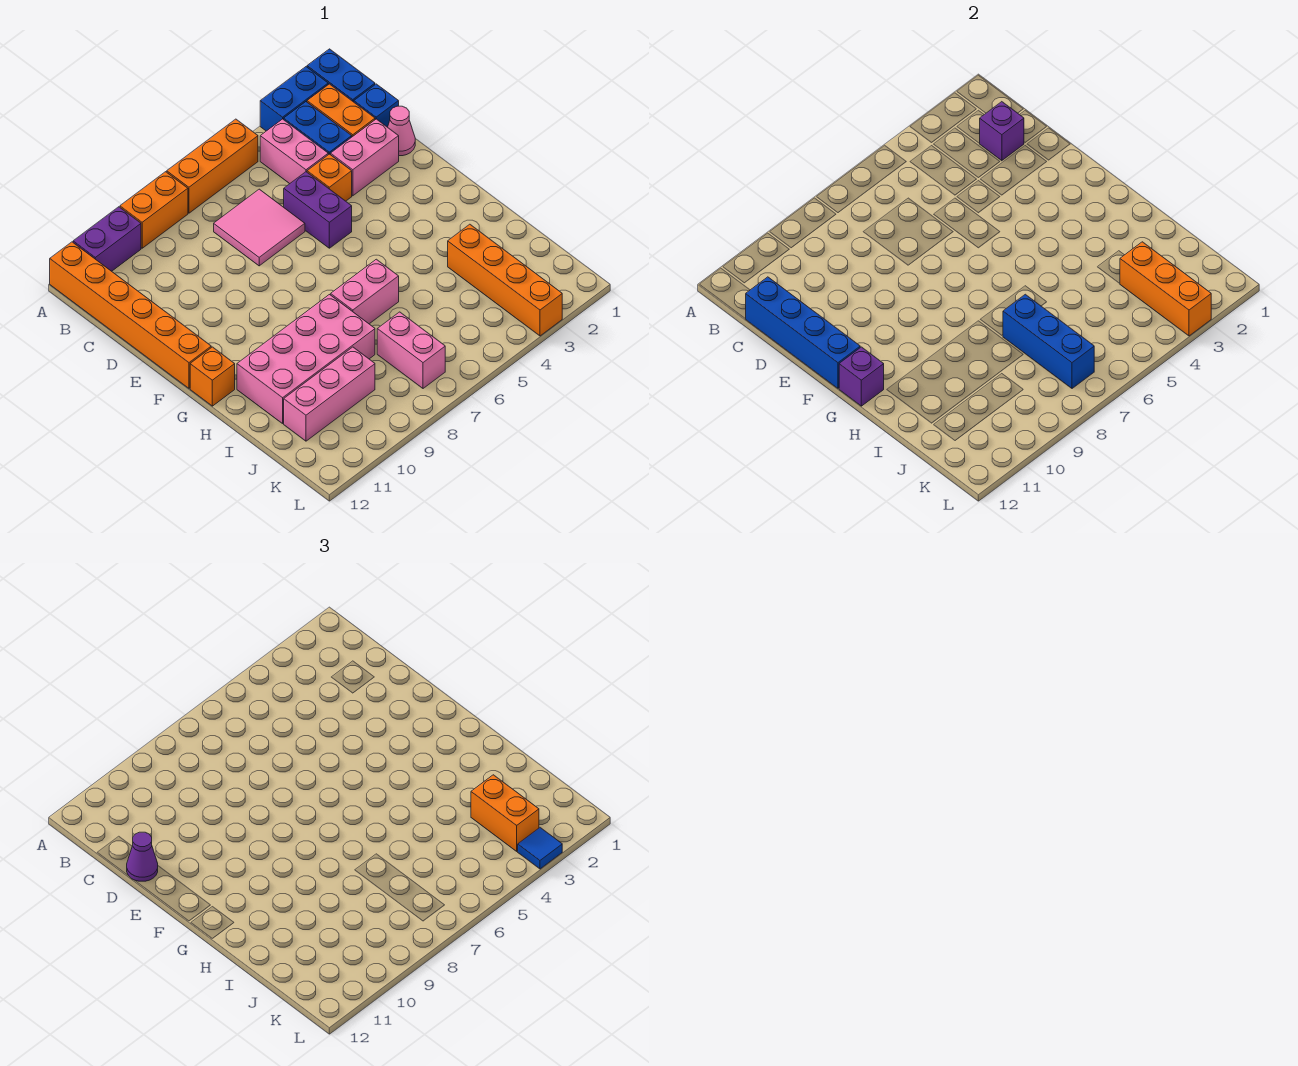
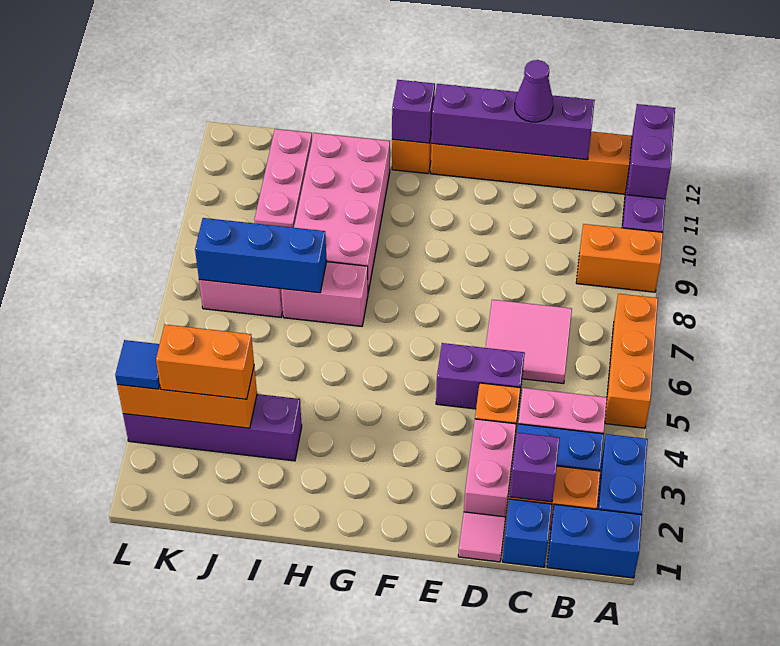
orange 1x2 brick [120,172,188,248] -> orange 1x2 brick turned to [576,224,663,292]
none -> purple 1x2 brick [627,104,675,199]
blue 1x4 brick [746,277,860,388] -> purple 1x4 brick [431,84,595,160]
pink 1x1 cone [388,106,415,156] -> pink 1x1 tile [458,512,506,562]
pink 1x2 brick [331,259,399,324] -> pink 1x2 brick turned to [281,262,368,326]
orange 1x4 brick [448,224,562,336] -> purple 1x4 brick [123,394,302,461]

